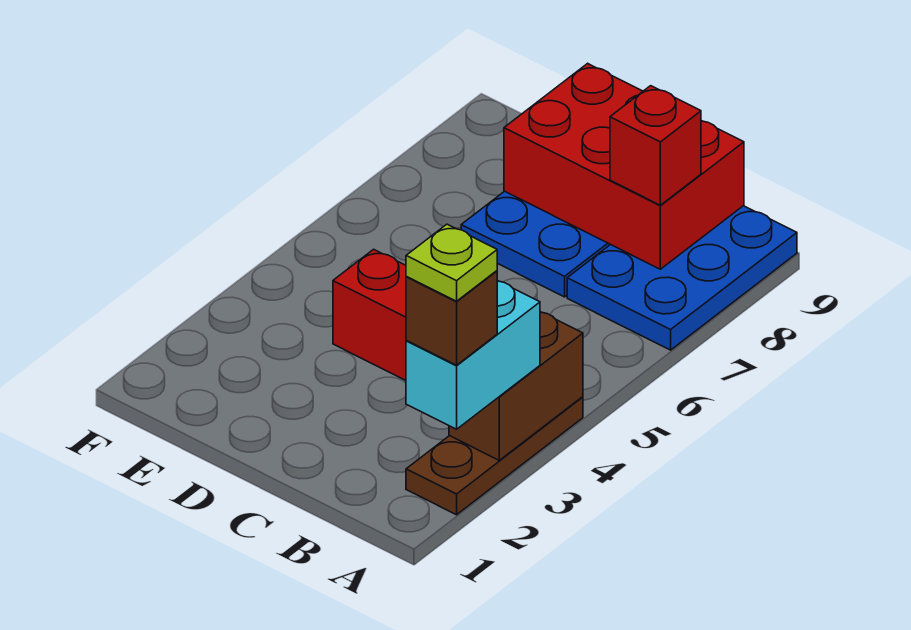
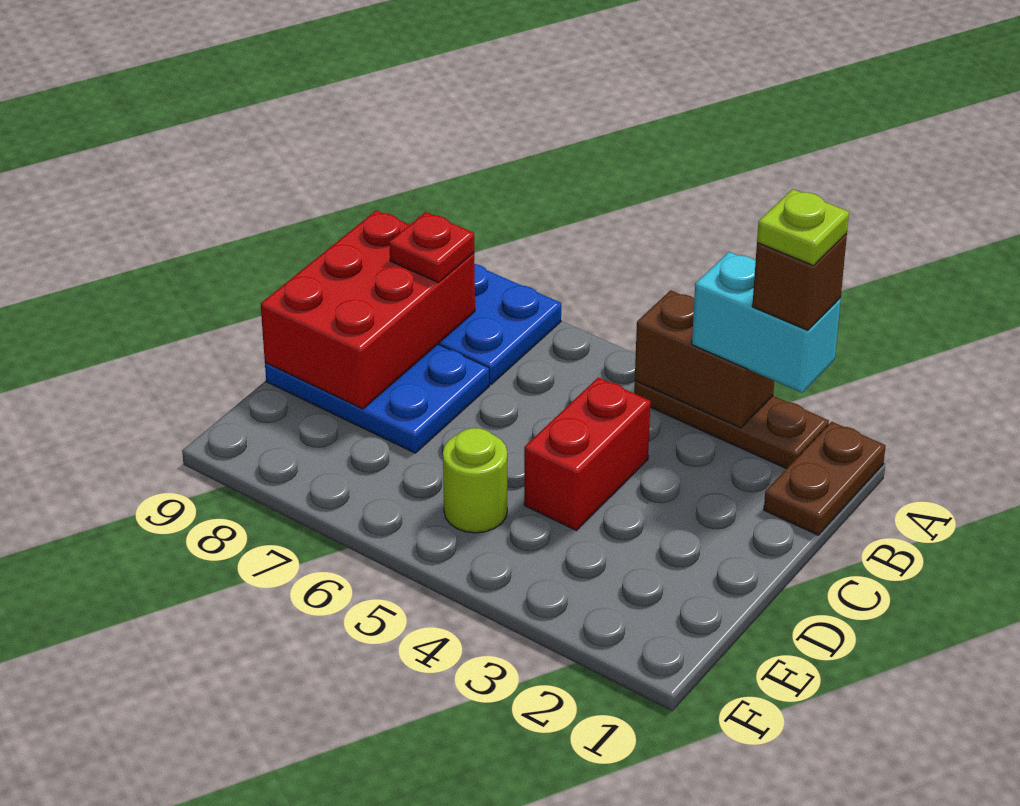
none -> brown 1x2 plate [764,422,886,535]
red 1x1 brick [610,86,701,205] -> red 1x1 plate [389,212,474,283]
none -> lime 1x1 round brick [443,428,507,533]

